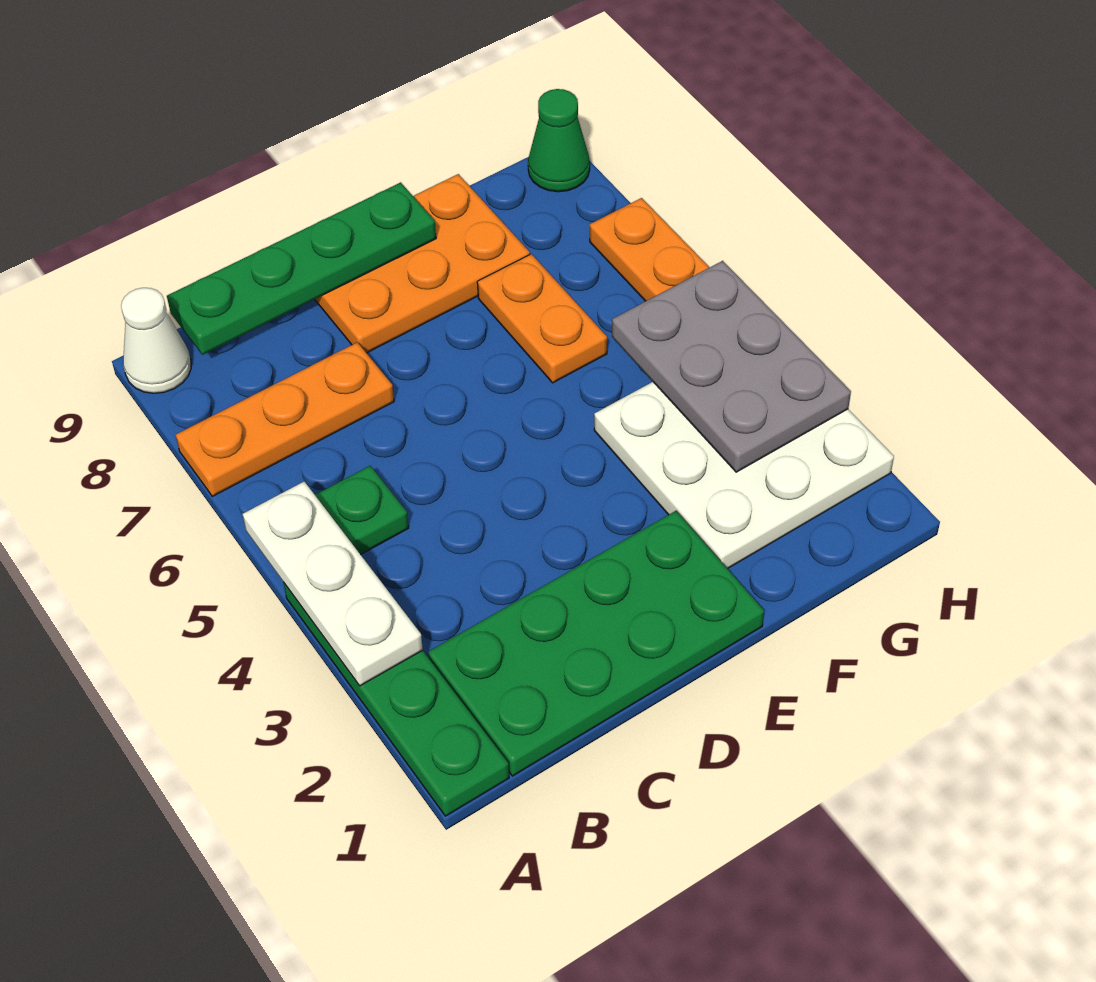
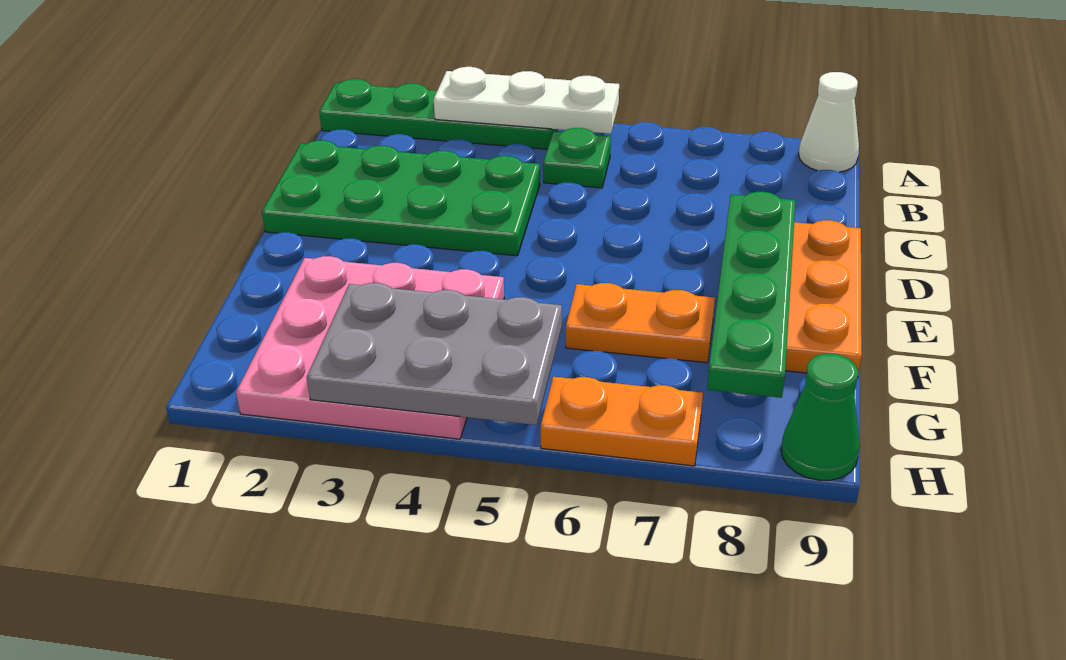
orange 1x3 plate [176,342,394,496] -> none
green 2x4 plate [428,511,764,776] -> green 2x4 plate turned to [262,140,540,256]
green 1x4 plate [167,182,436,355] -> green 1x4 plate moved to [707,192,795,398]
white 3x3 plate [594,382,894,569] -> pink 3x3 plate [236,256,504,439]

